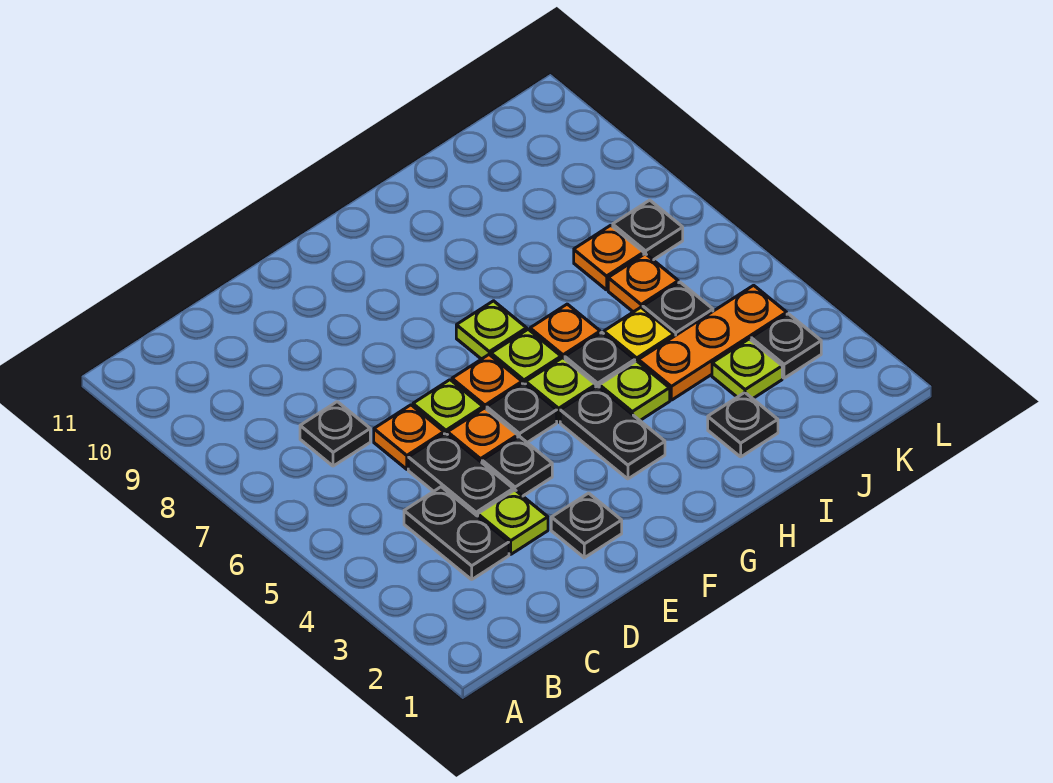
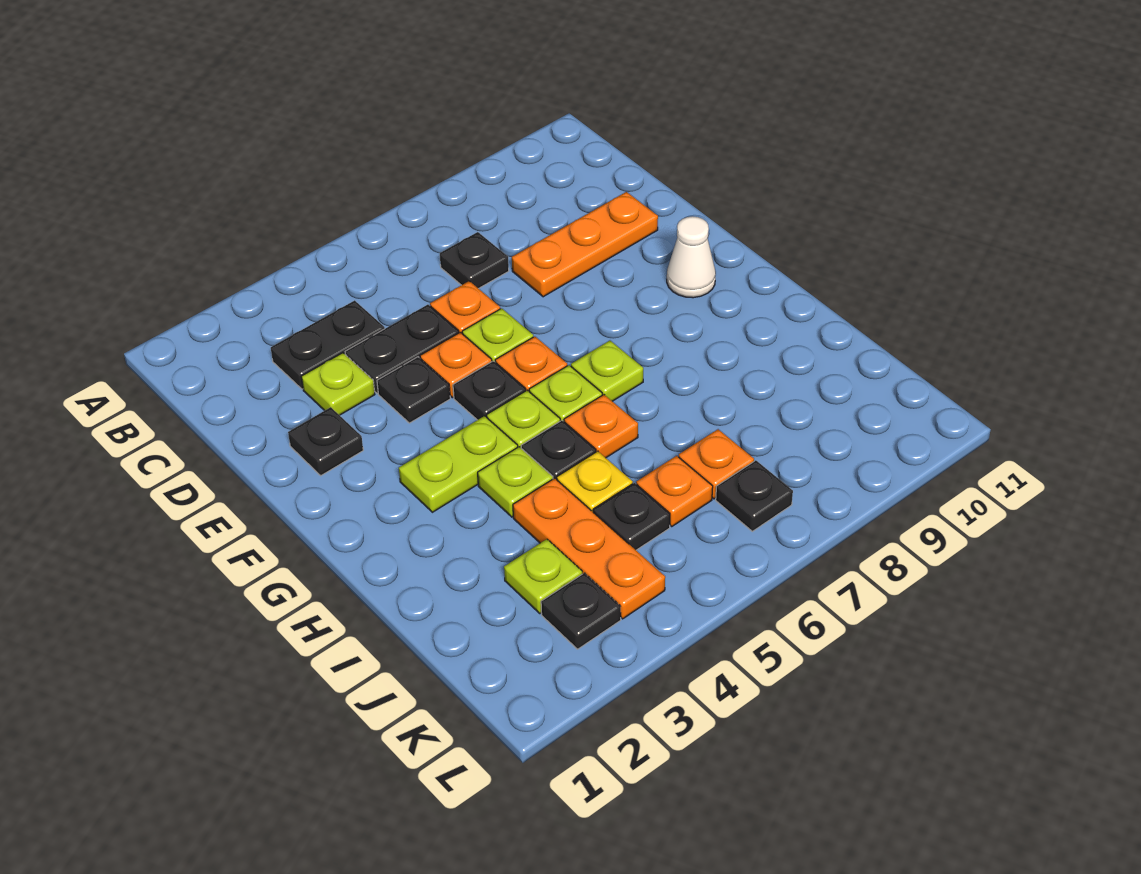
none -> orange 1x3 plate [512,192,658,297]
none -> white 1x1 cone [667,216,716,298]
black 1x2 plate [560,386,665,479] -> lime 1x2 plate [399,416,518,512]
black 1x1 plate [708,393,778,457] -> none

